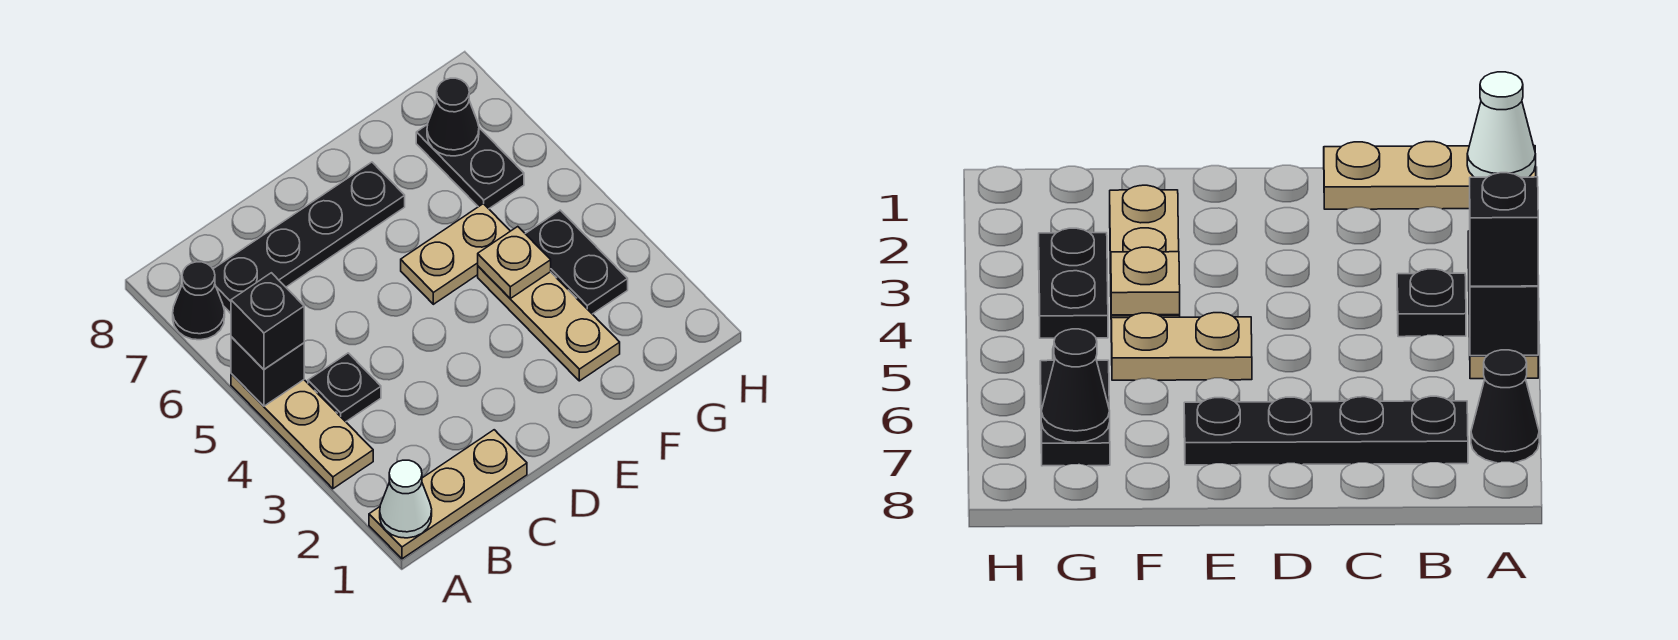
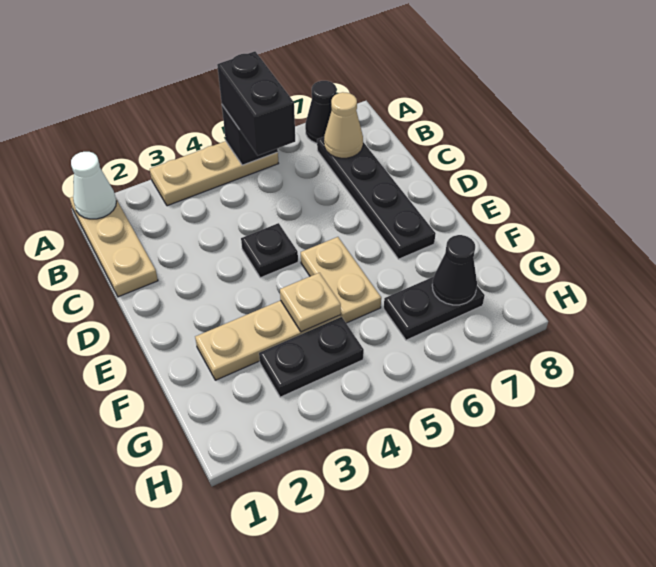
black 1x1 brick [231,273,304,369] -> black 1x2 brick [217,51,295,155]
black 1x1 plate [308,353,381,422] -> black 1x1 plate moved to [241,223,298,278]
none -> tan 1x1 cone [324,92,363,158]

